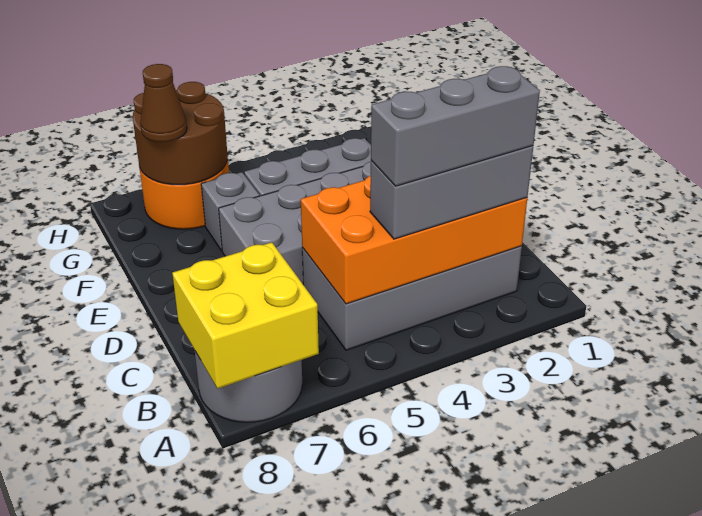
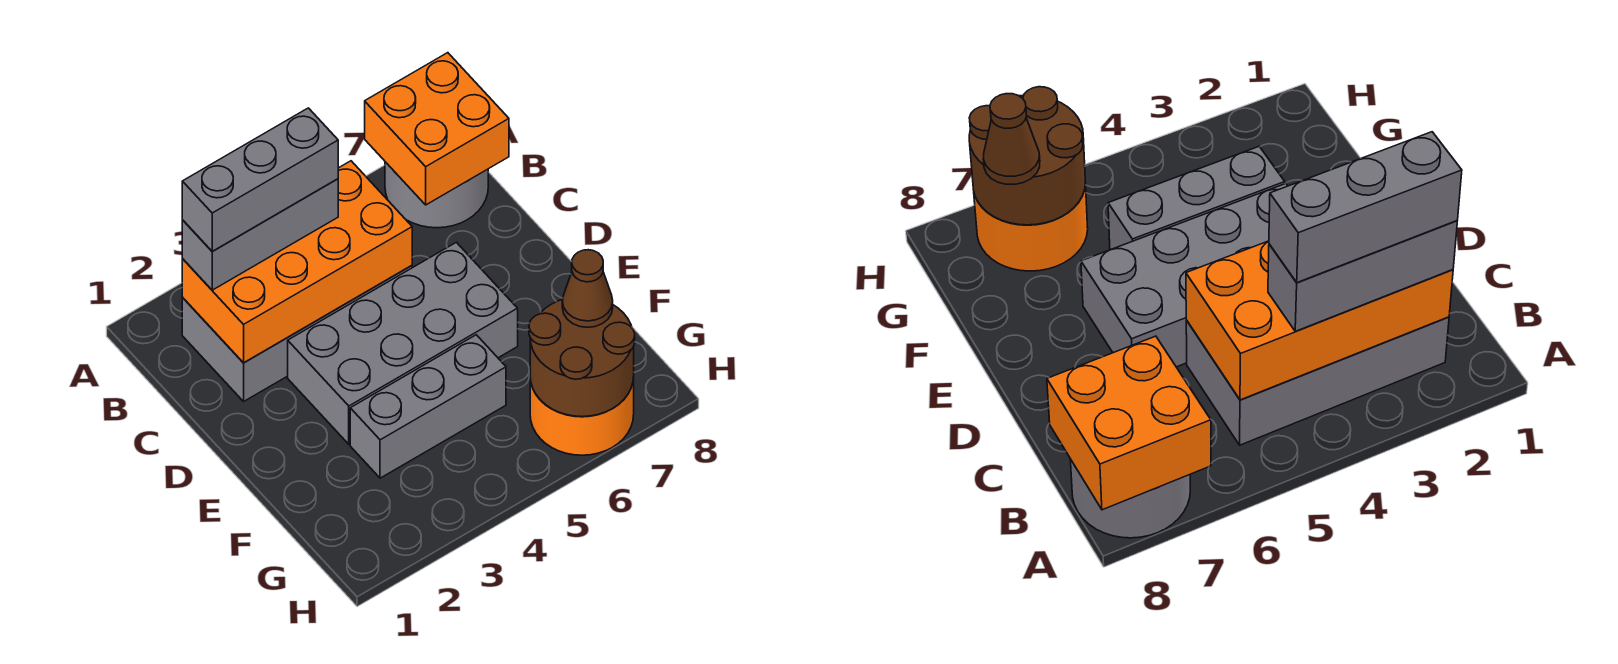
yellow 2x2 brick [172,242,319,389] -> orange 2x2 brick [365,53,509,205]
grey 1x1 brick [201,172,260,251] -> none

